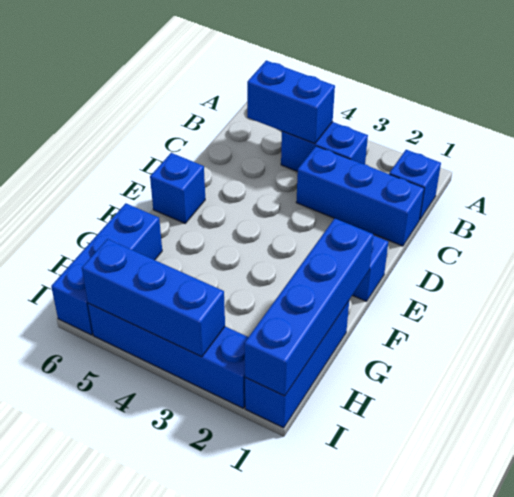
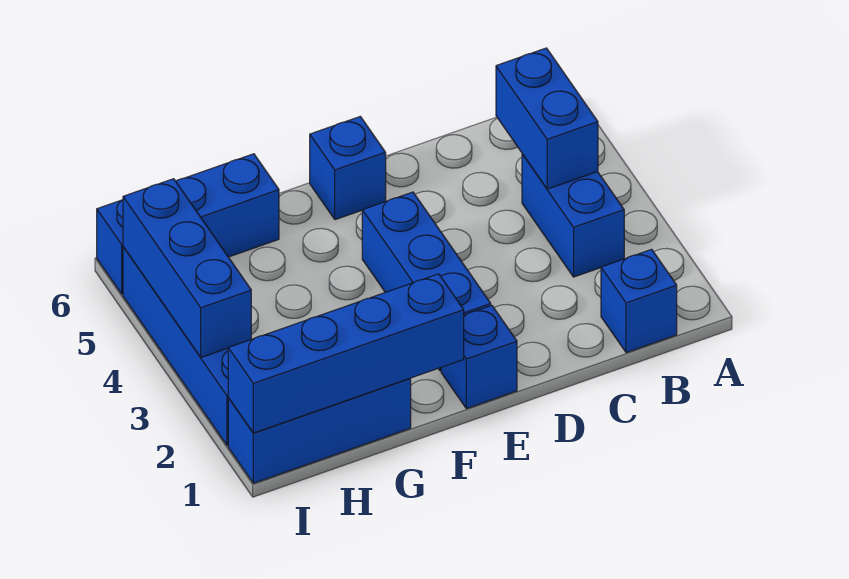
blue 1x3 brick [296,146,424,246] -> blue 1x3 brick moved to [362,192,491,371]

